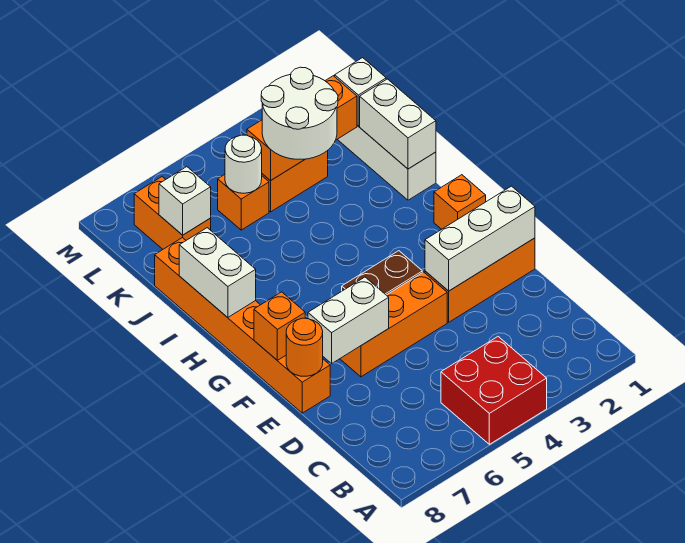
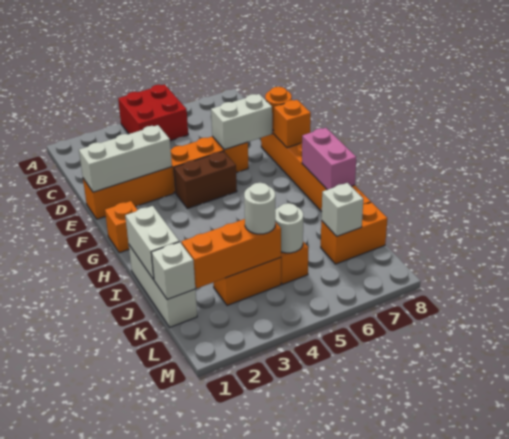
white 1x2 brick [179,228,256,317] -> pink 1x2 brick [302,128,356,190]
white 2x2 round brick [261,67,338,159] -> white 1x1 round brick [244,183,275,234]
orange 1x2 brick [134,177,211,249] -> orange 1x2 brick turned to [321,202,387,264]

